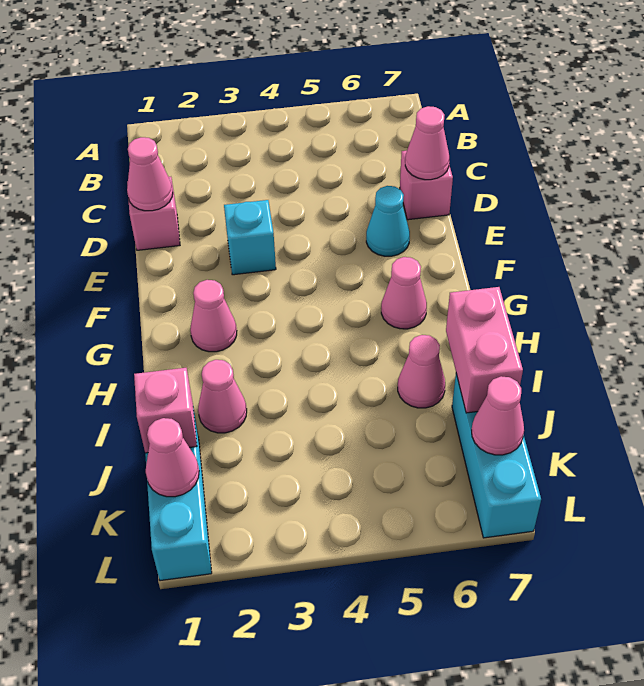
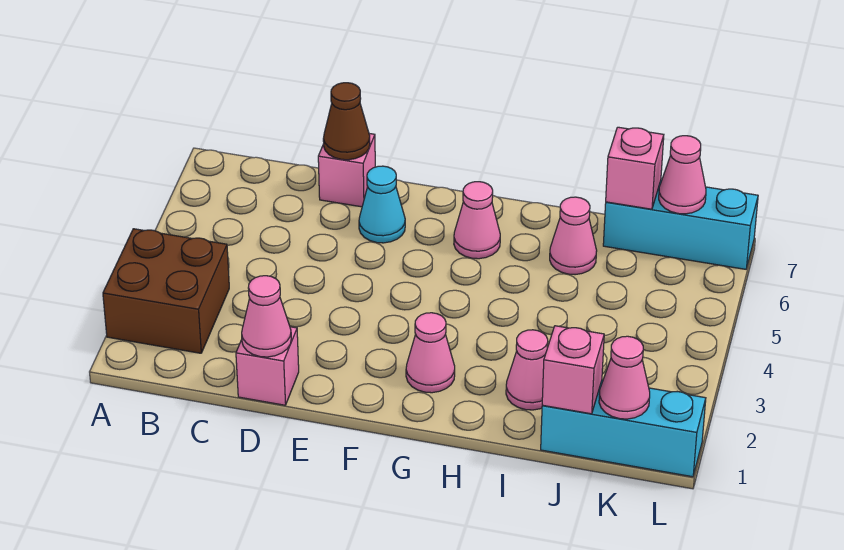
none -> brown 2x2 brick [103,229,229,353]
pink 1x1 cone [405,106,449,180] -> brown 1x1 cone [323,83,370,160]
cyan 1x1 brick [224,200,276,275] -> none
pink 1x2 brick [446,287,523,413] -> pink 1x1 brick [606,127,664,209]

